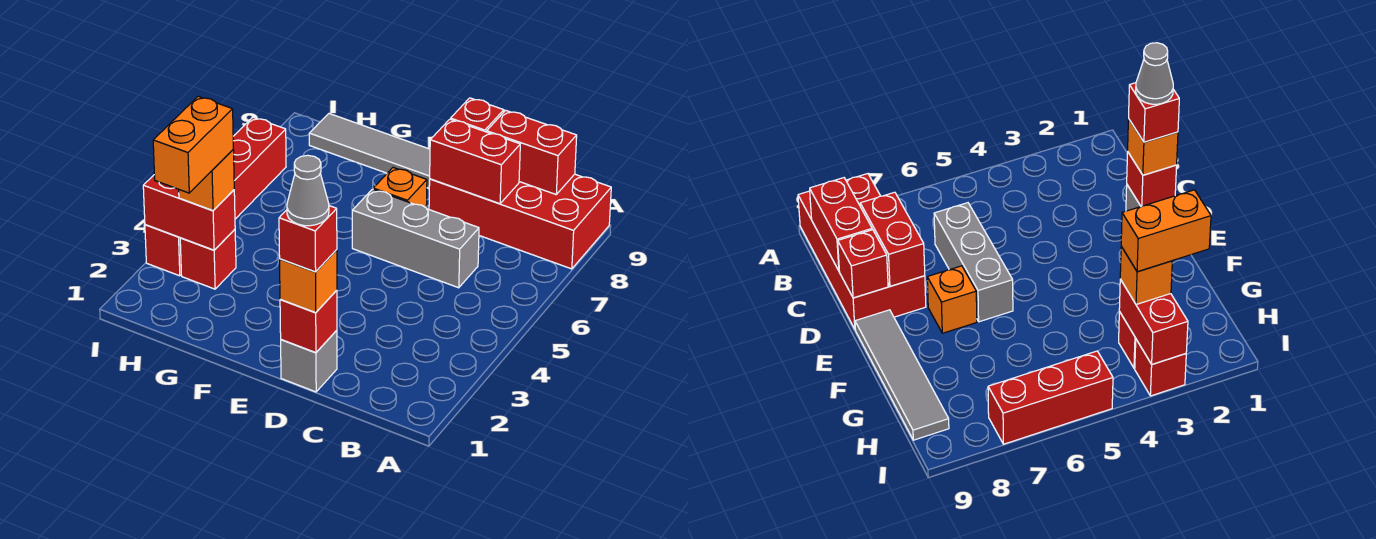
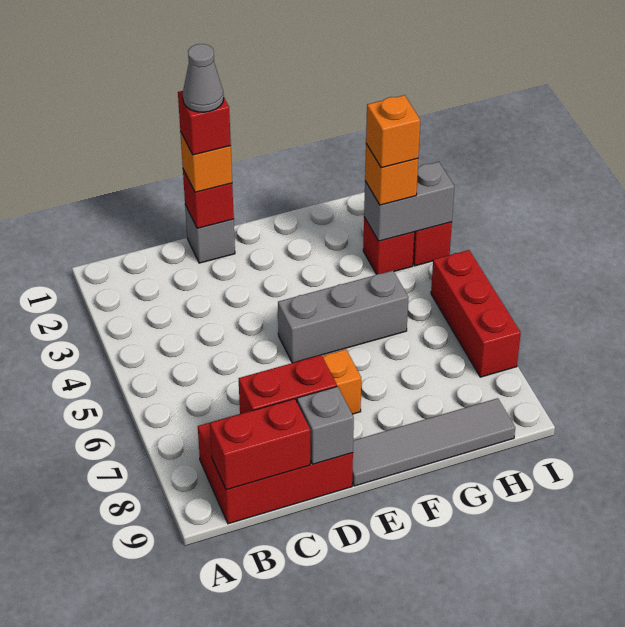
red 2x4 brick [429,174,611,269] -> red 2x3 brick [198,423,353,524]
grey 1x3 brick [352,189,479,288] -> grey 1x3 brick moved to [278,271,408,363]
red 1x1 brick [451,98,504,132] -> grey 1x1 brick [297,386,354,464]
orange 1x2 brick [153,96,233,193] -> orange 1x1 brick [366,95,420,168]
red 1x2 brick [143,175,235,250] -> grey 1x2 brick [364,162,454,241]

